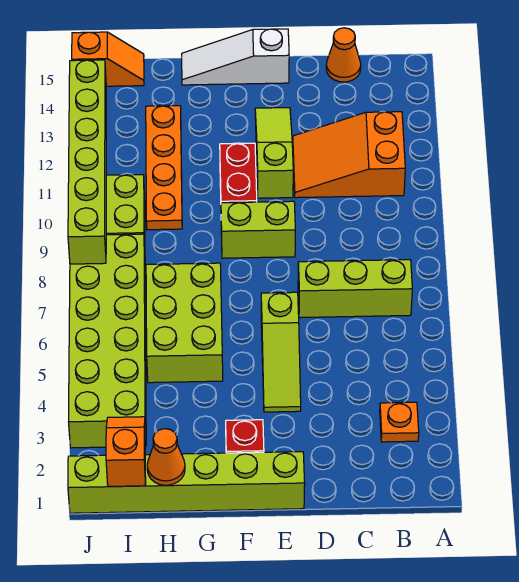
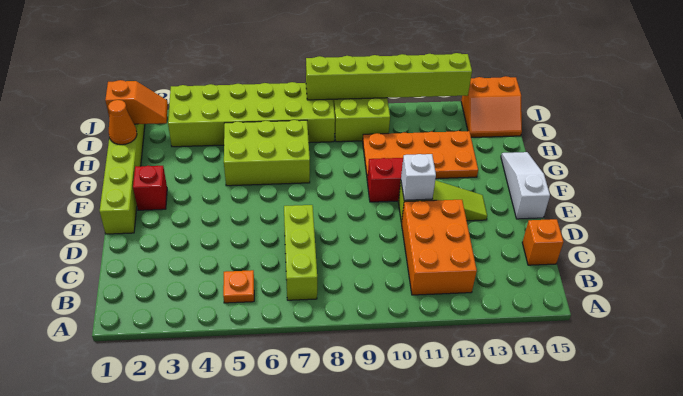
orange 1x1 plate [380,402,419,442] -> orange 1x1 plate moved to [223,270,254,303]
orange 2x3 slope [293,112,405,198] -> orange 2x3 brick [401,200,477,295]
orange 1x1 cone [326,28,361,82] -> orange 1x1 brick [522,219,563,265]
lime 1x3 slope [261,292,301,412] -> none
lime 1x2 brick [221,201,295,258] -> none
none -> white 1x1 brick [401,154,436,200]
orange 1x4 plate [146,106,182,230] -> orange 2x4 plate [363,131,478,180]
orange 1x2 slope [72,32,144,86] -> orange 2x2 slope [461,76,522,137]

